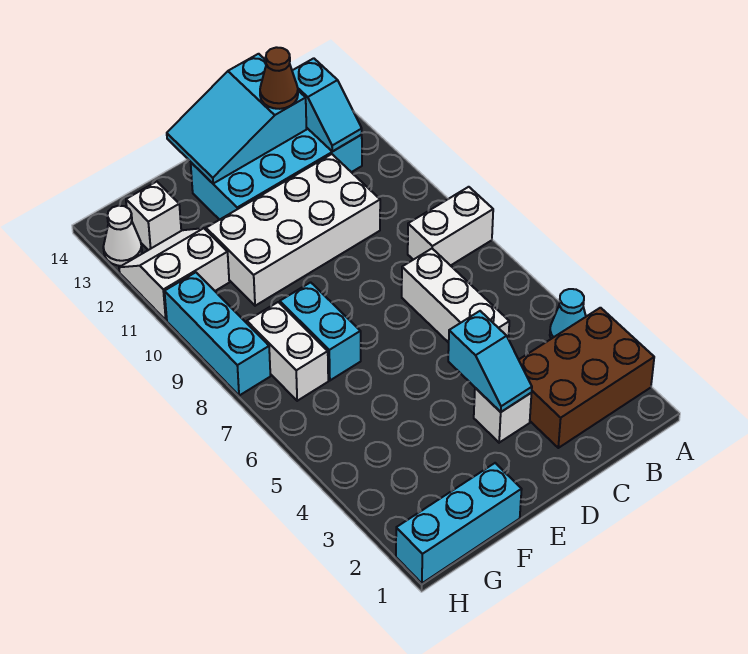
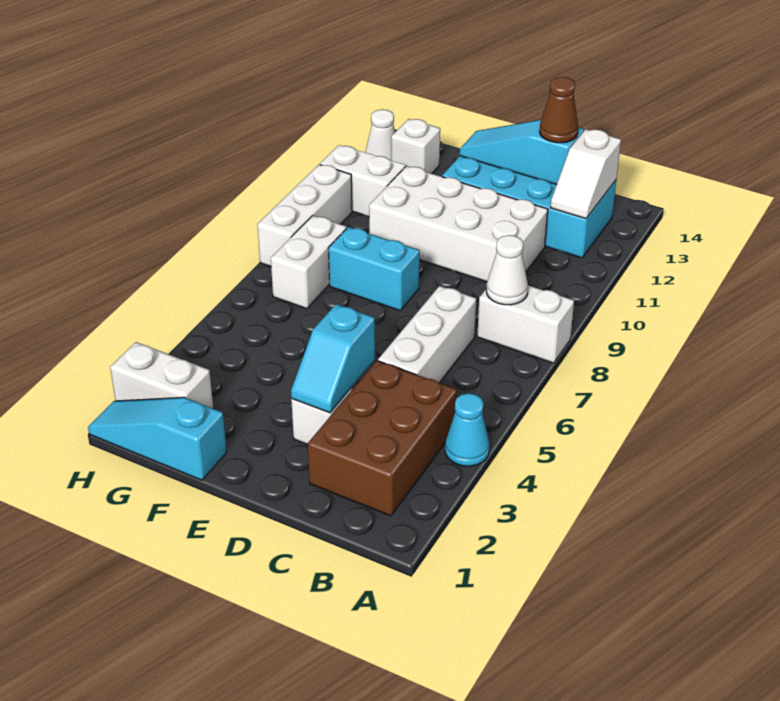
brown 2x3 brick [519,308,654,448] -> brown 2x3 brick turned to [308,361,457,516]
none -> white 1x1 cone [486,235,528,305]
cyan 1x2 slope [292,58,362,151] -> white 1x2 slope [551,129,621,219]
cyan 2x3 slope [167,54,306,184] -> cyan 1x3 slope [460,120,584,185]
cyan 1x3 brick [396,463,522,583] -> cyan 1x3 slope [88,397,227,480]
cyan 1x2 brick [280,282,361,380] -> cyan 1x2 brick turned to [328,227,419,311]
none -> white 1x2 brick [110,342,213,408]
cyan 1x3 brick [165,272,270,396] -> white 1x3 brick [257,164,352,267]

